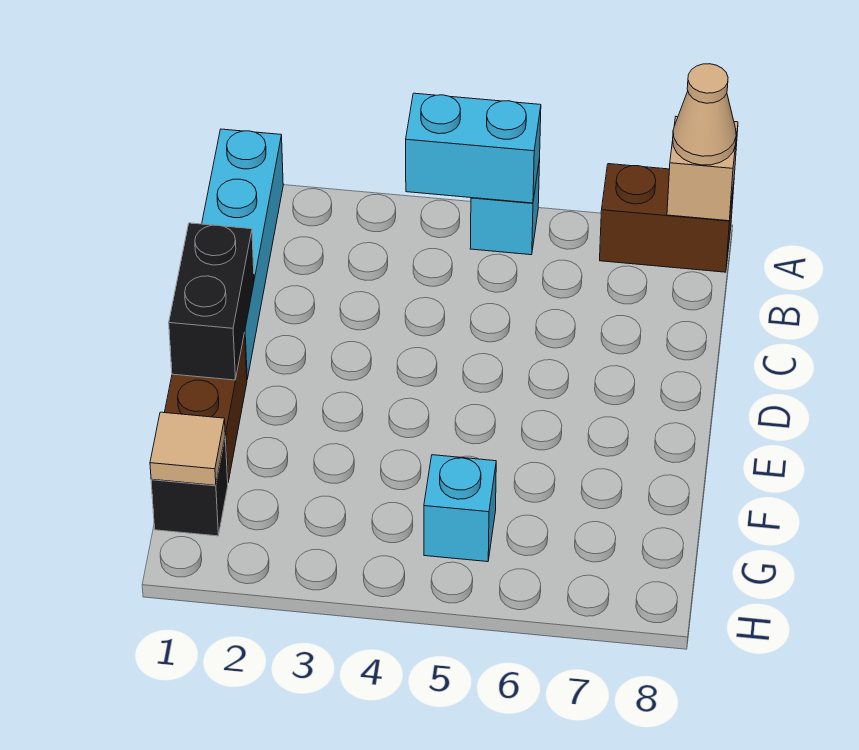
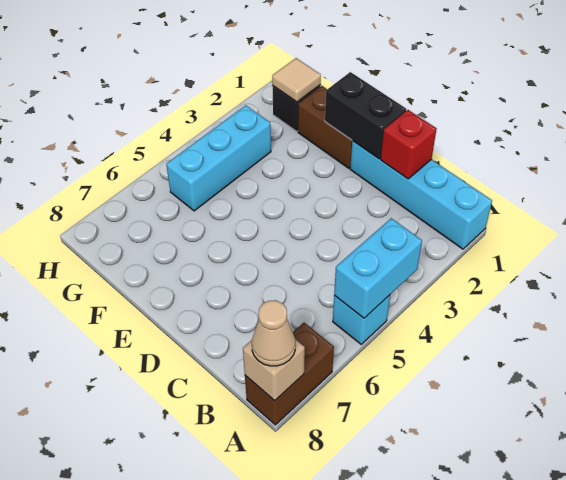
none -> red 1x1 brick [381,110,437,179]
cyan 1x1 brick [424,455,496,562] -> cyan 1x3 brick [166,105,271,211]

